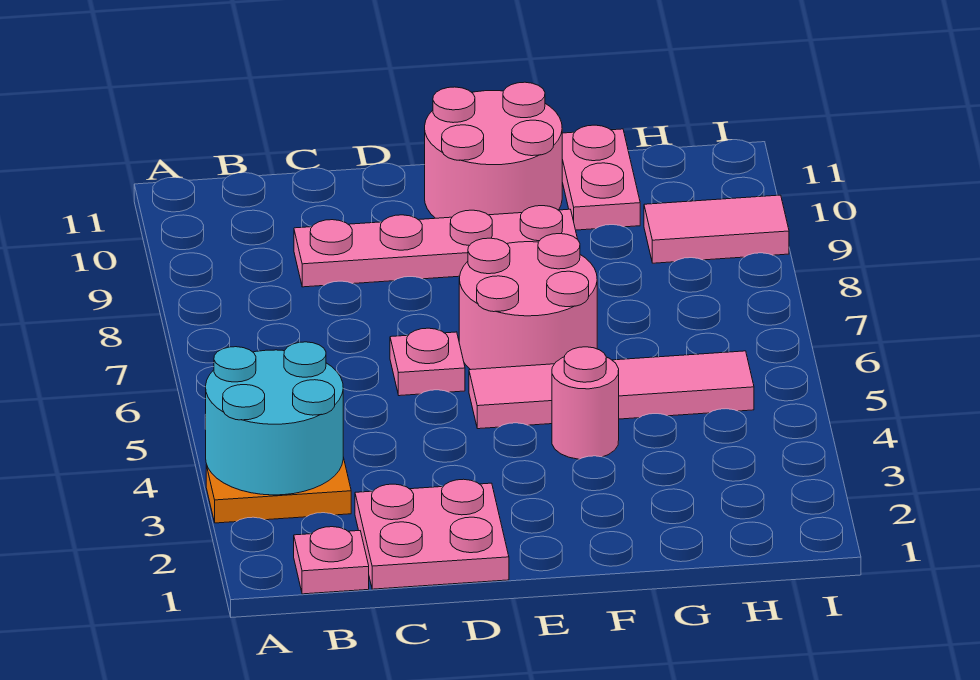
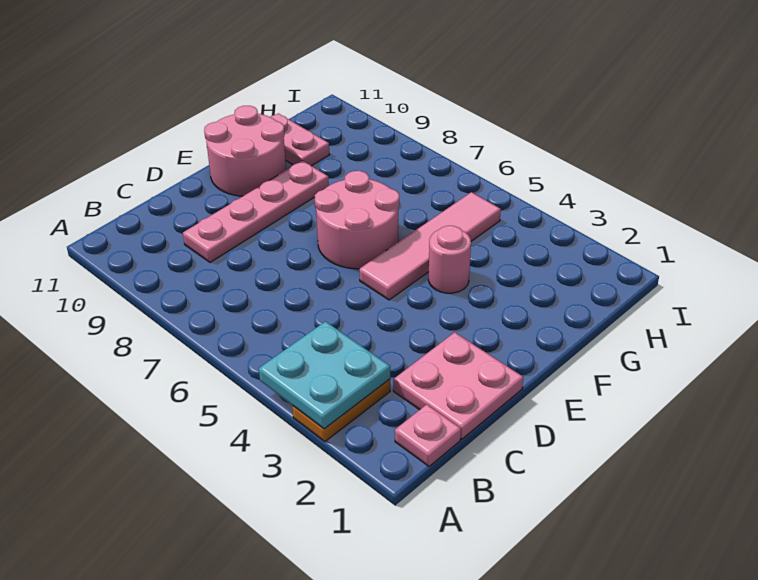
cyan 2x2 round brick [205,342,343,495] -> cyan 2x2 plate [259,322,390,429]
pink 1x1 plate [390,328,465,396] -> none
pink 1x2 tile [644,195,789,263] -> none

